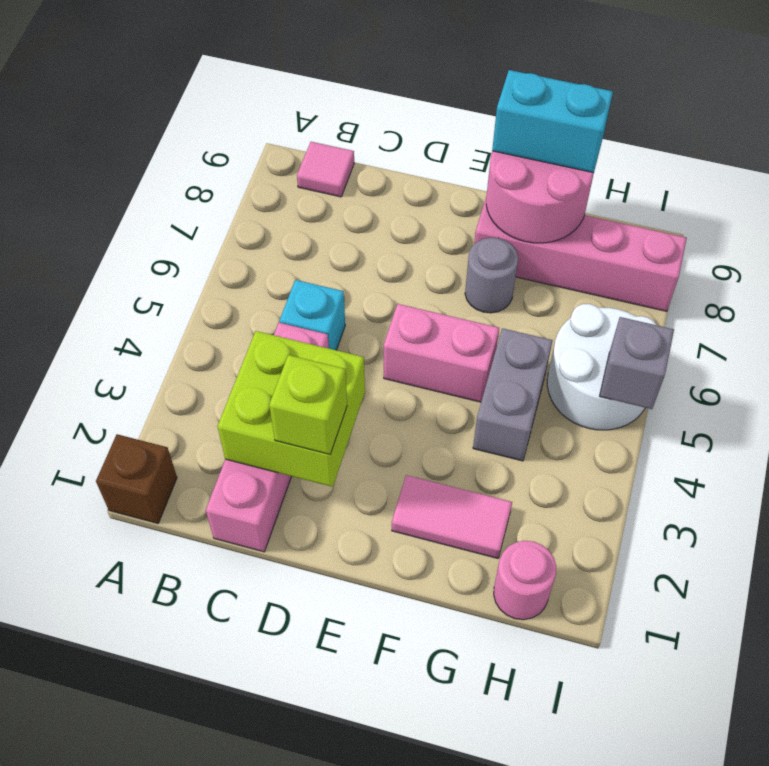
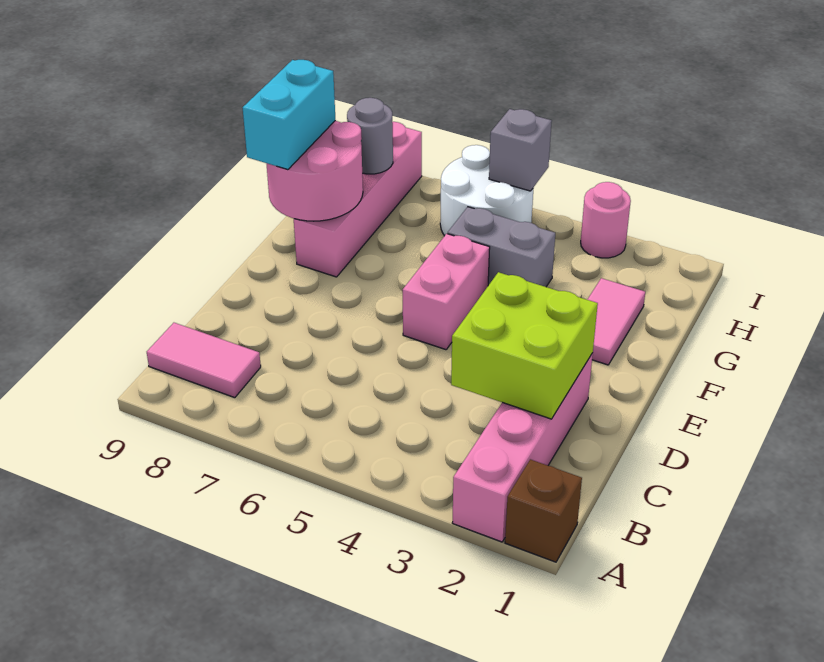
pink 1x1 tile [297,142,354,197] -> pink 1x2 tile [147,323,261,398]
pink 1x4 brick [206,323,329,552] -> pink 1x4 brick turned to [452,353,593,542]
cyan 1x1 brick [280,280,345,350] -> none
lime 1x1 brick [269,355,347,454] -> none
grey 1x1 round brick [465,238,518,313] -> grey 1x1 round brick moved to [347,98,393,174]
pink 1x1 round brick [494,541,556,620] -> pink 1x1 round brick moved to [581,182,631,258]

